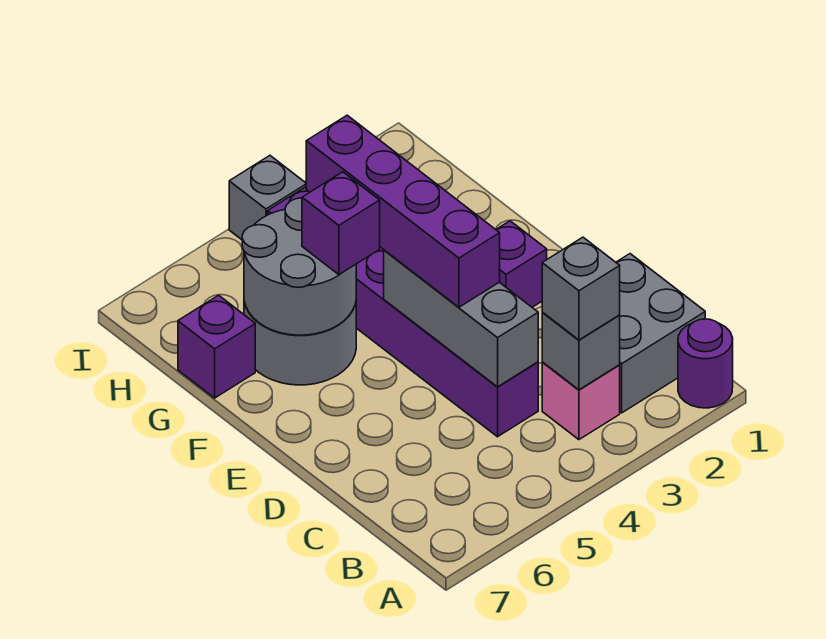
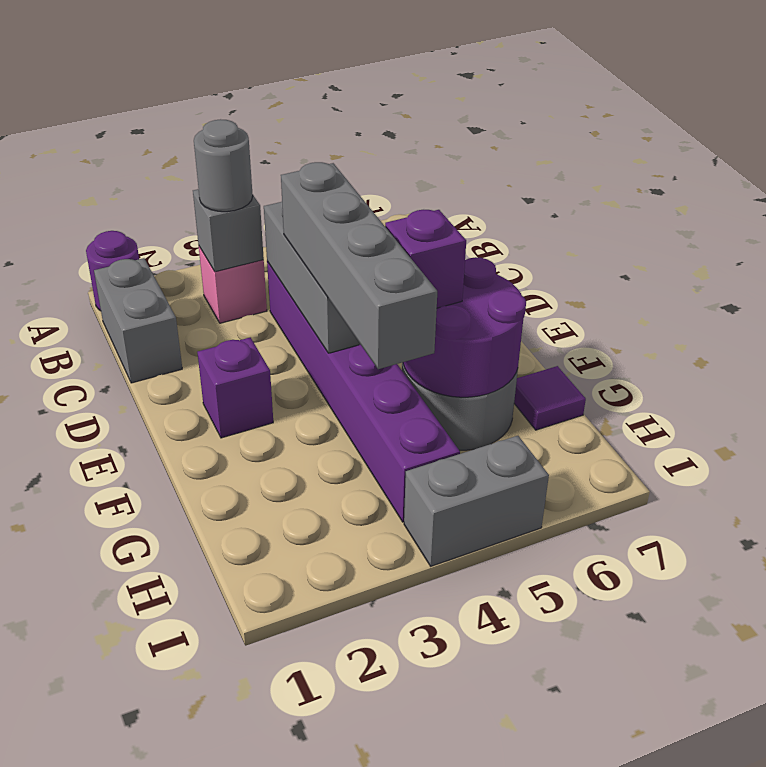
grey 2x2 brick [616,254,705,413] -> grey 1x2 brick [94,258,182,383]
grey 1x1 brick [542,237,620,340] -> grey 1x1 round brick [194,119,253,212]
purple 1x4 brick [306,115,500,307] -> grey 1x4 brick [281,162,437,369]
grey 2x2 round brick [242,198,356,335] -> purple 2x2 round brick [403,257,526,397]
purple 1x1 brick [178,295,255,398] -> purple 1x1 tile [514,366,586,430]
grey 1x1 brick [229,156,306,240] -> grey 1x2 brick [404,436,549,566]

